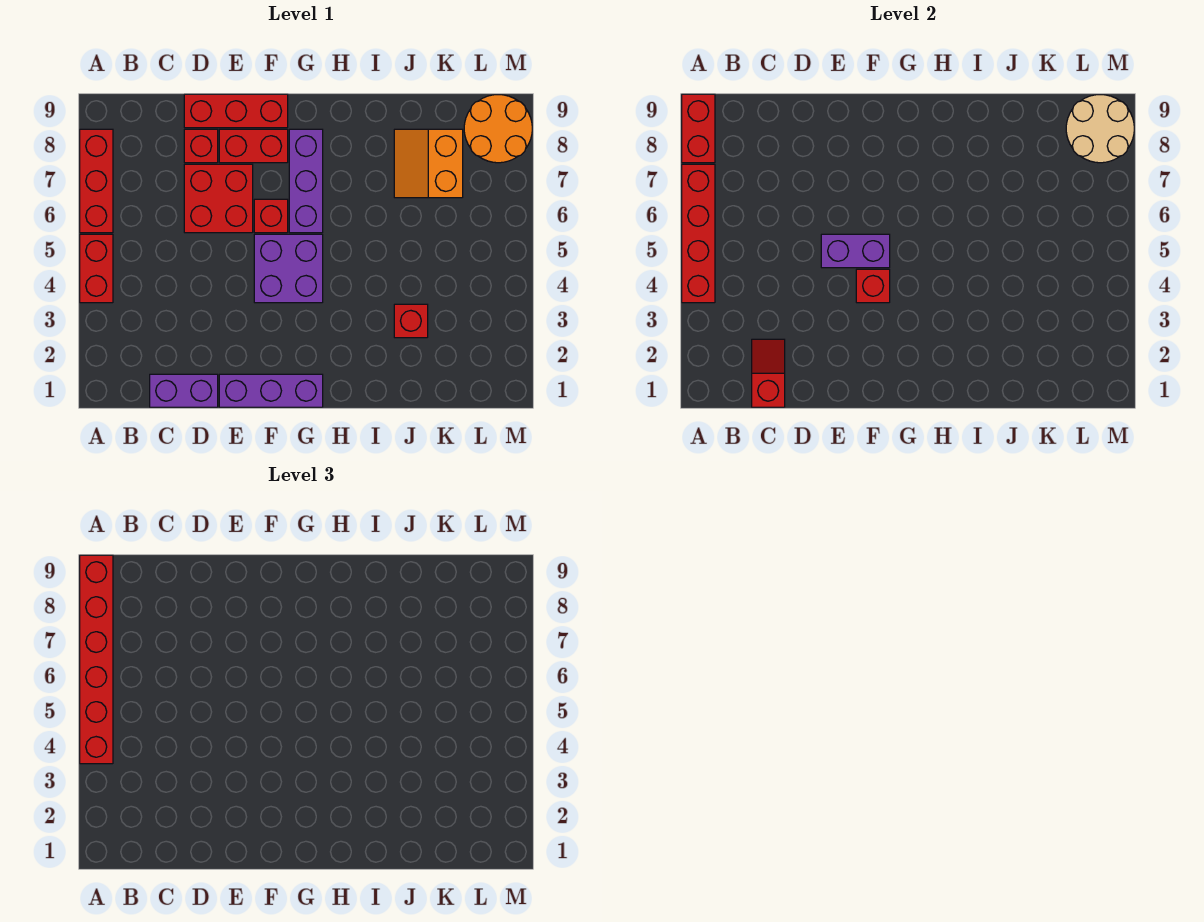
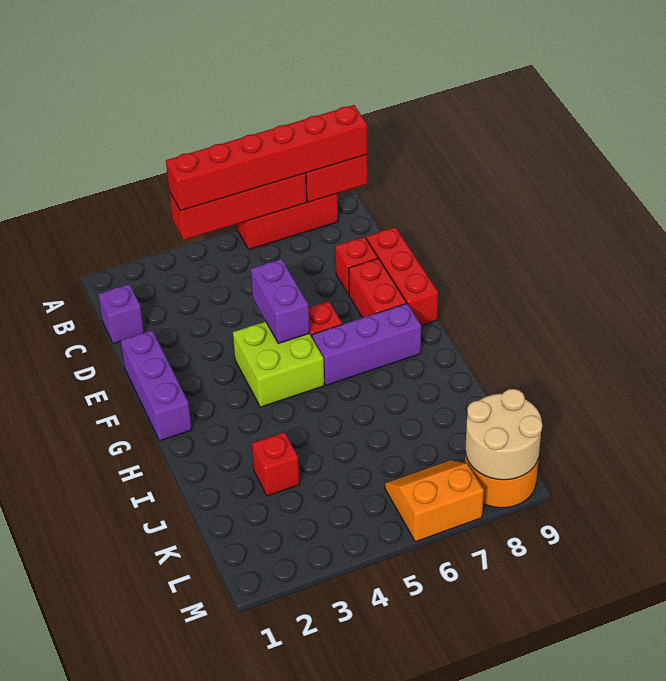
red 1x2 brick [80,234,113,303] -> none
purple 1x2 brick [150,374,218,407] -> purple 1x1 brick [98,284,144,344]
red 1x2 slope [752,339,785,407] -> none
red 2x2 brick [184,164,253,233] -> none
purple 2x2 brick [254,234,323,303] -> lime 2x2 brick [233,321,324,407]
red 1x1 brick [856,269,890,303] -> none
orange 2x2 slope [394,129,463,198] -> orange 2x2 slope moved to [385,460,484,542]

